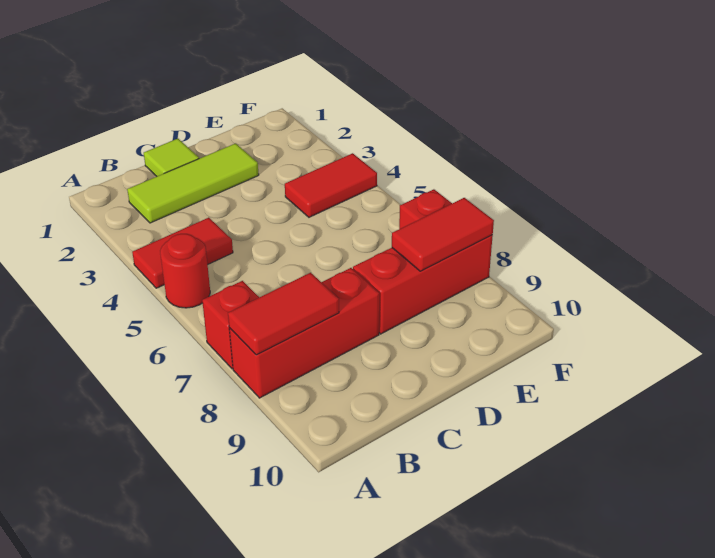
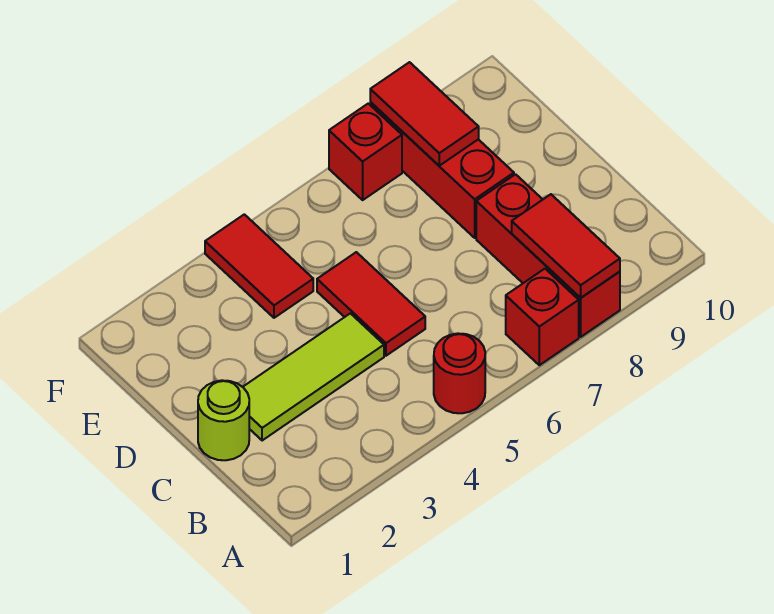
red 1x2 tile [132,218,233,288] -> red 1x2 tile moved to [317,252,425,356]
lime 1x3 tile [127,143,259,223] -> lime 1x3 tile turned to [243,313,384,441]
lime 1x1 tile [144,139,199,176] -> lime 1x1 round brick [198,380,249,460]

